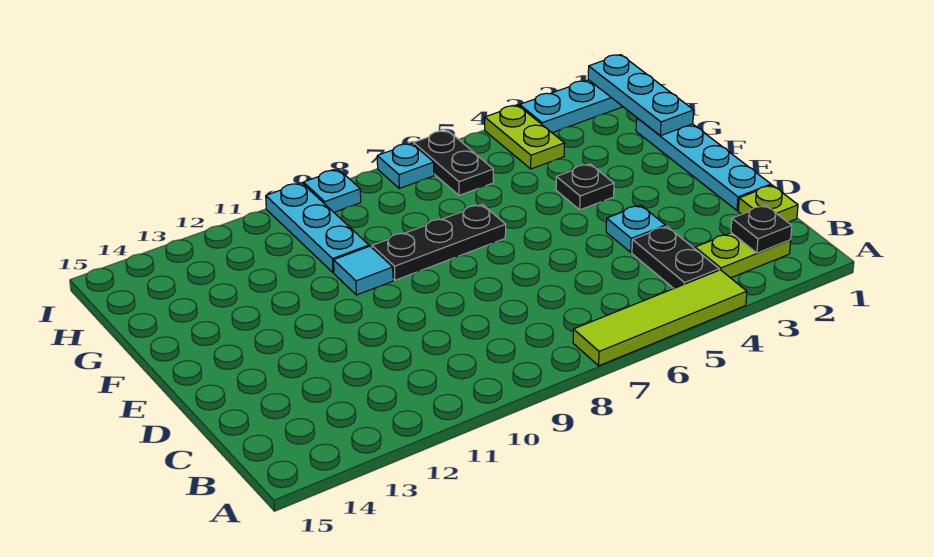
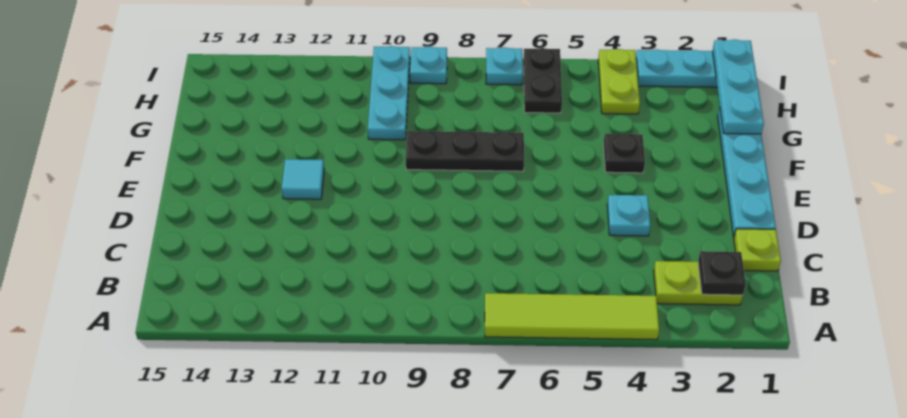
black 1x2 plate [632,226,719,288] -> none
cyan 1x1 tile [334,246,393,295] -> cyan 1x1 tile moved to [282,159,324,199]

